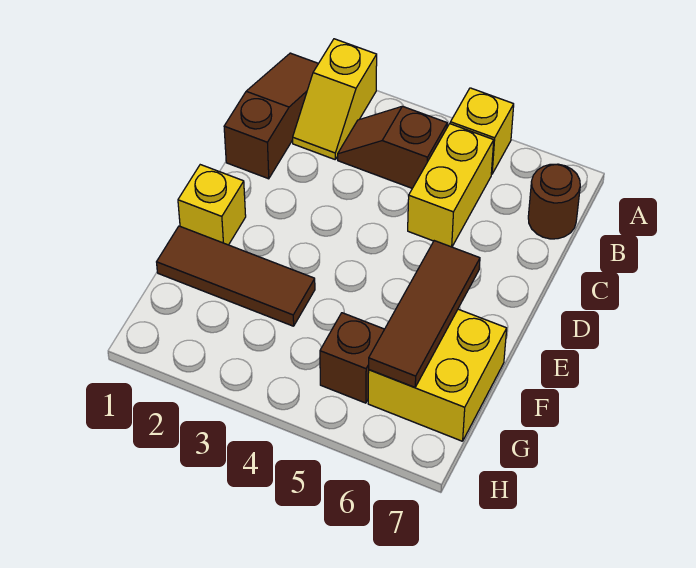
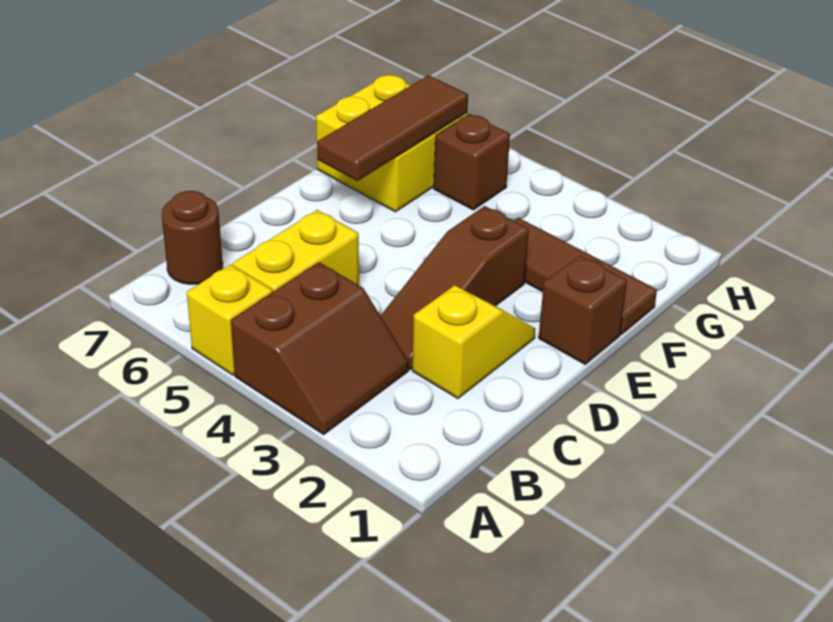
brown 1x3 slope [224,53,318,179] -> brown 1x3 slope moved to [380,206,529,370]
yellow 1x2 slope [293,39,377,159] -> yellow 1x2 slope moved to [413,286,535,399]
brown 1x2 slope [338,106,447,188] -> brown 2x2 slope [231,262,408,435]
yellow 1x1 brick [178,165,246,245] -> brown 1x1 brick [539,255,627,364]

